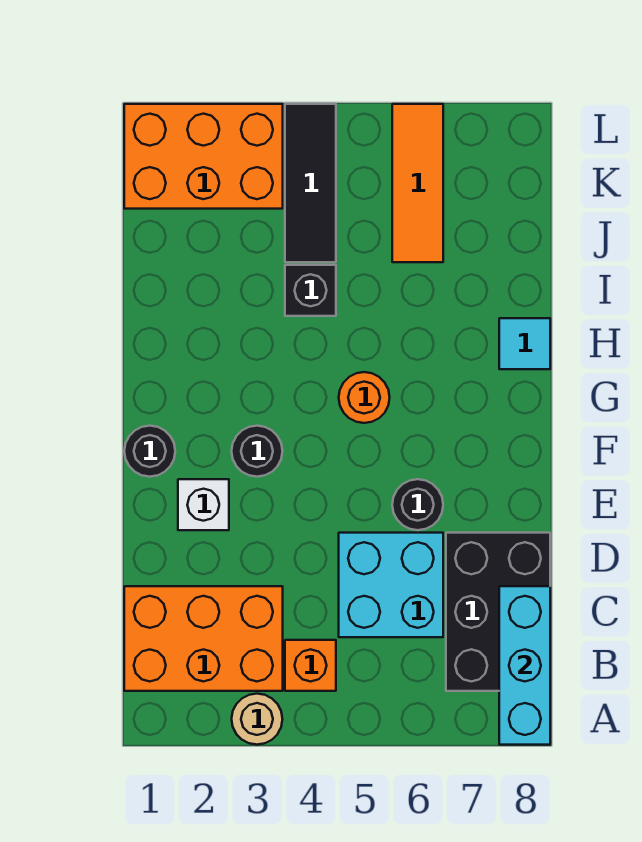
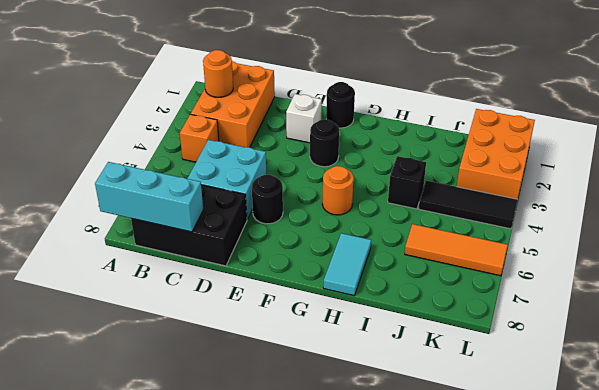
tan 1x1 round brick [232,694,282,745] -> none
none -> orange 1x1 round brick [203,50,233,97]
cyan 1x1 tile [499,318,550,369] -> cyan 1x2 tile [323,233,371,296]

